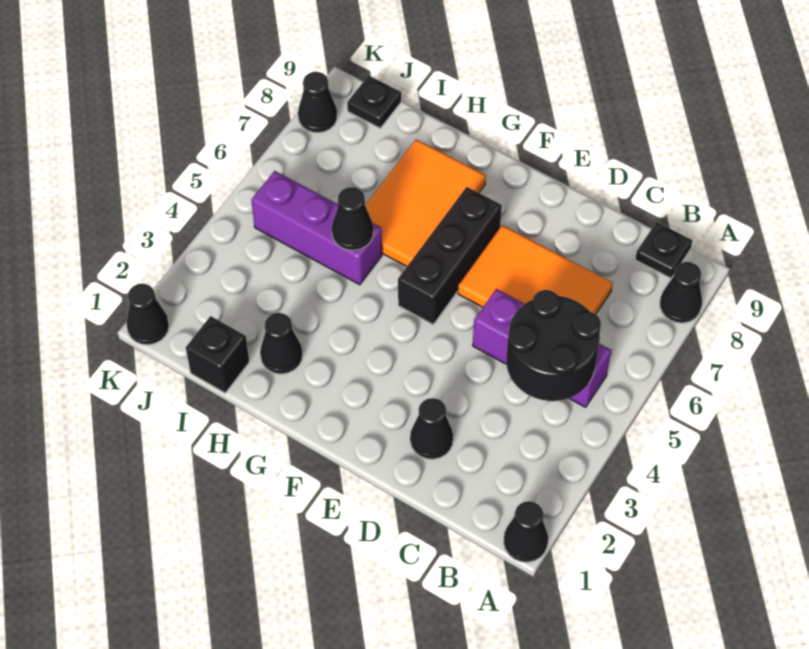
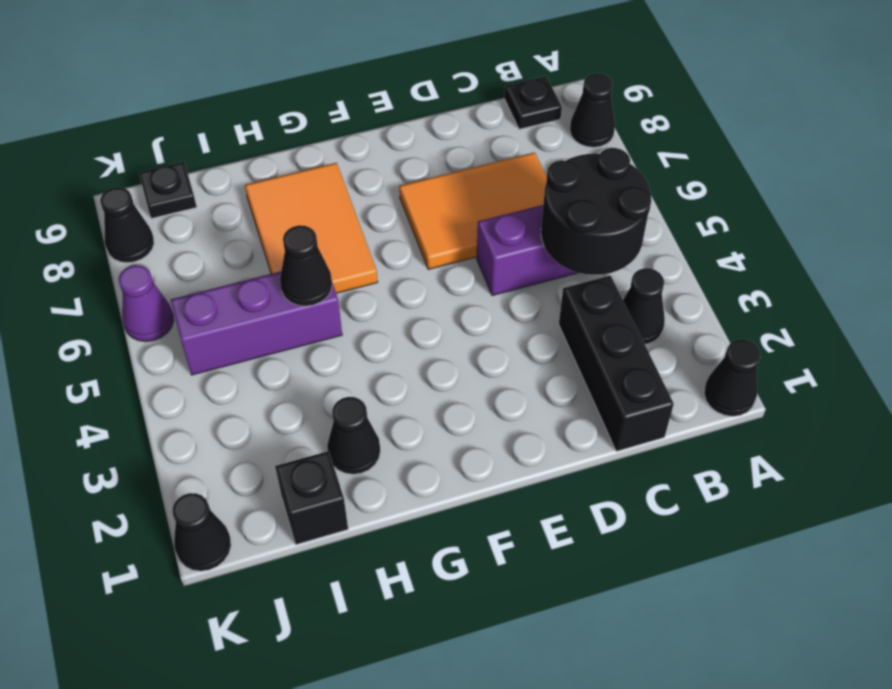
black 1x1 cone [410,398,453,459] -> black 1x1 cone moved to [623,268,665,344]
black 1x3 brick [398,187,502,324] -> black 1x3 brick moved to [559,276,674,451]
none -> purple 1x1 cone [119,265,174,342]

